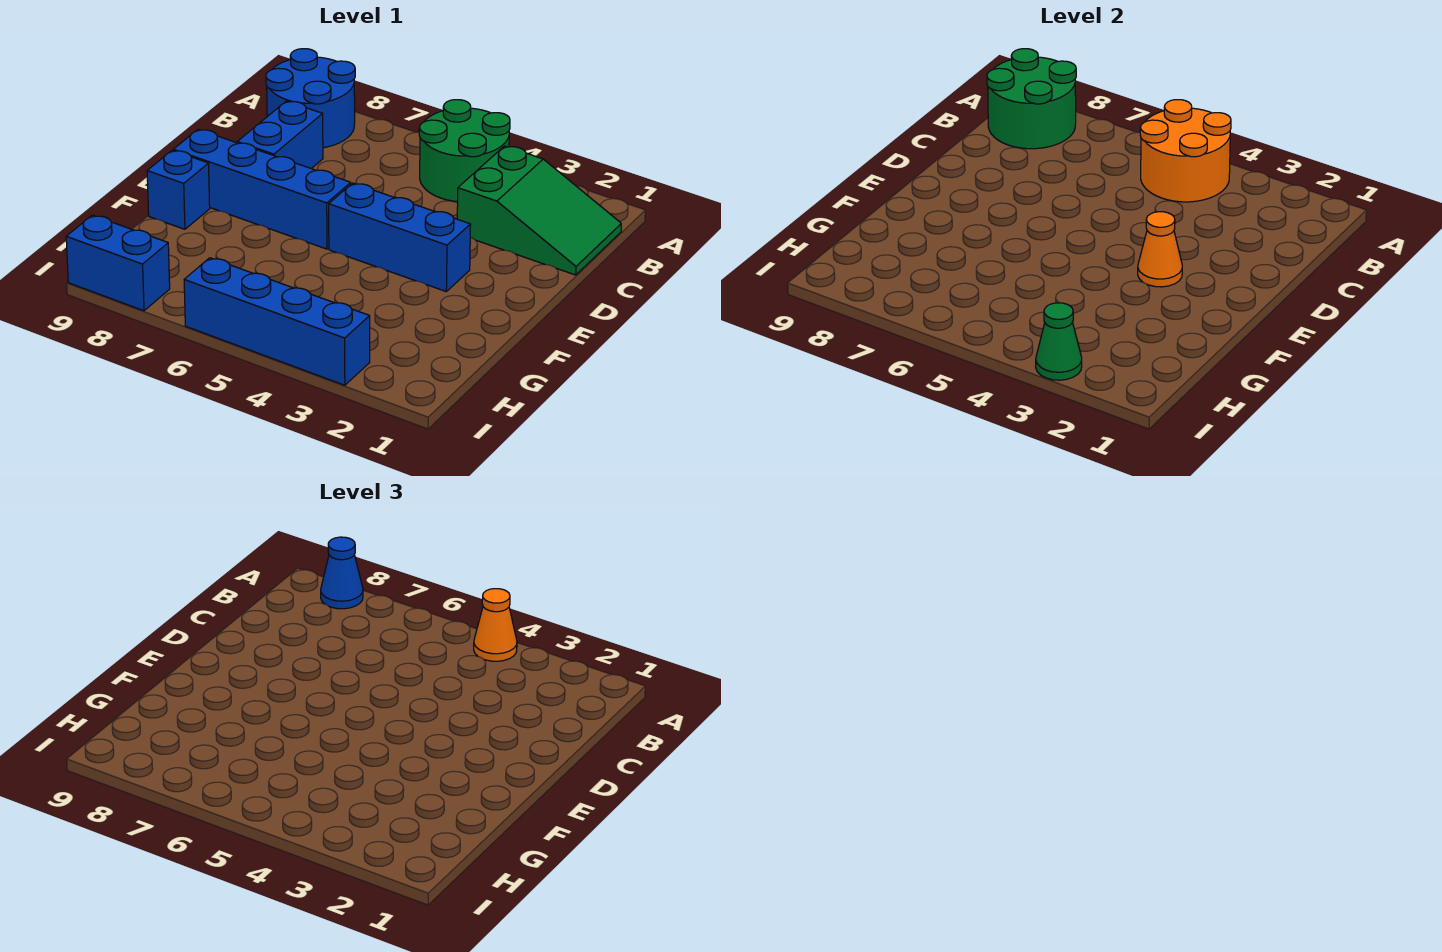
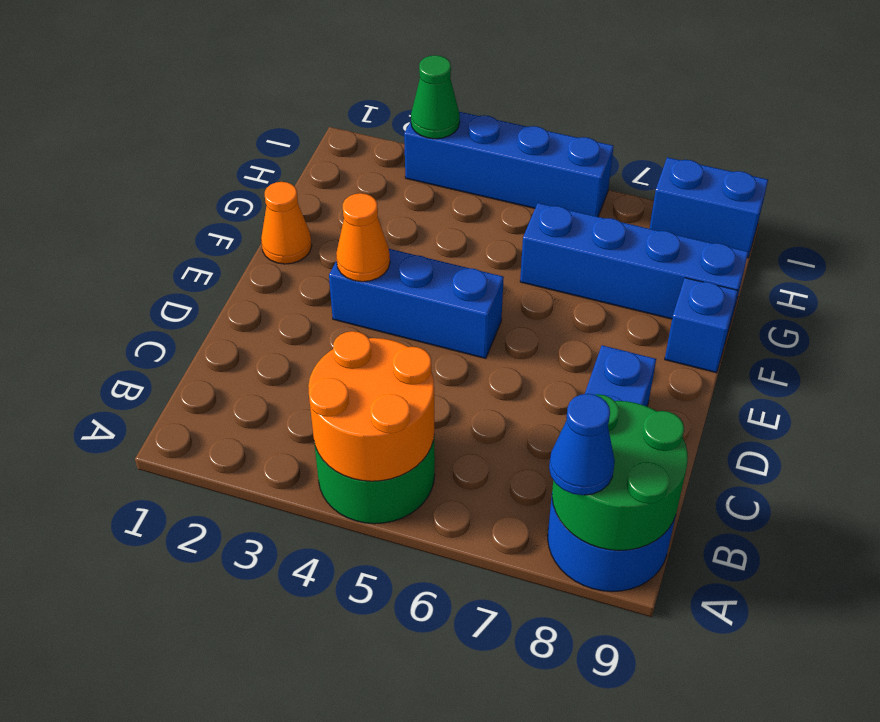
orange 1x1 cone [474,589,517,661] -> orange 1x1 cone moved to [261,182,312,264]
green 2x3 slope [457,146,621,275] -> none
blue 1x4 brick [173,129,351,249] -> blue 1x4 brick moved to [520,203,748,327]

